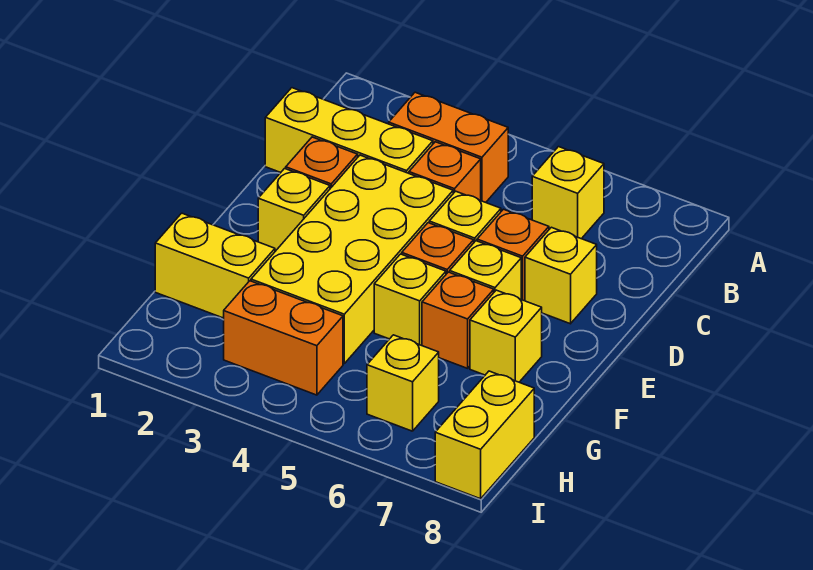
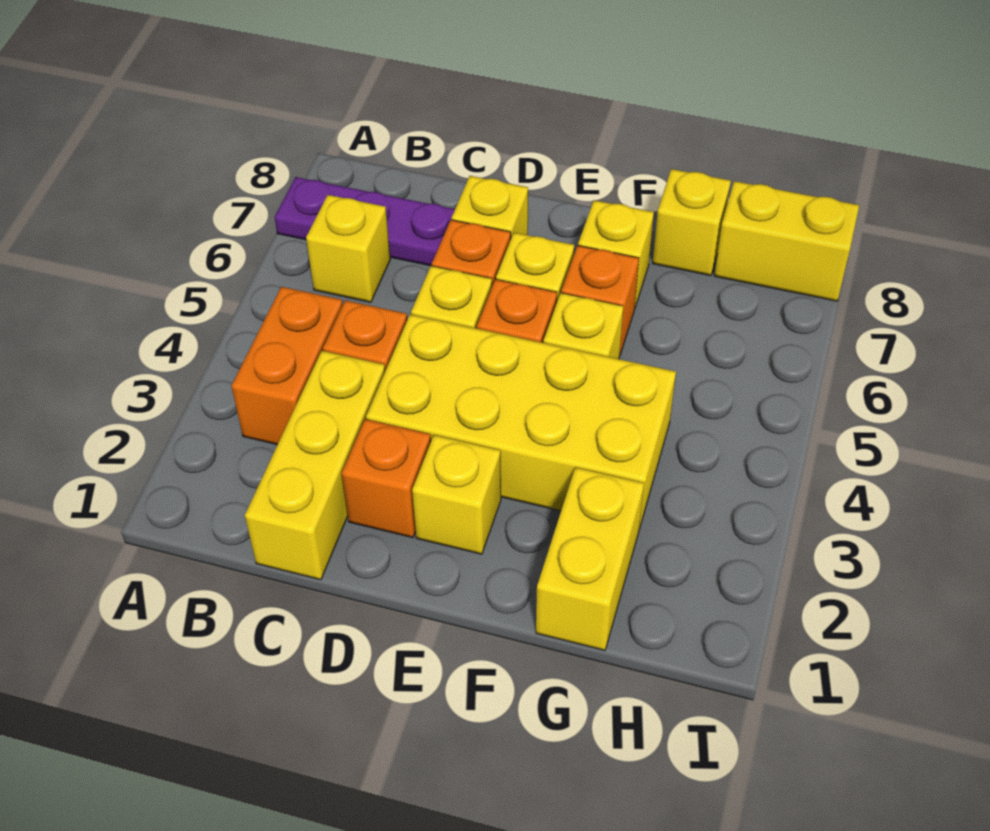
none -> purple 1x3 plate [275,177,455,266]
orange 1x2 brick [224,281,343,395] -> none
yellow 1x1 brick [367,335,439,431] -> yellow 1x1 brick moved to [652,169,731,276]

